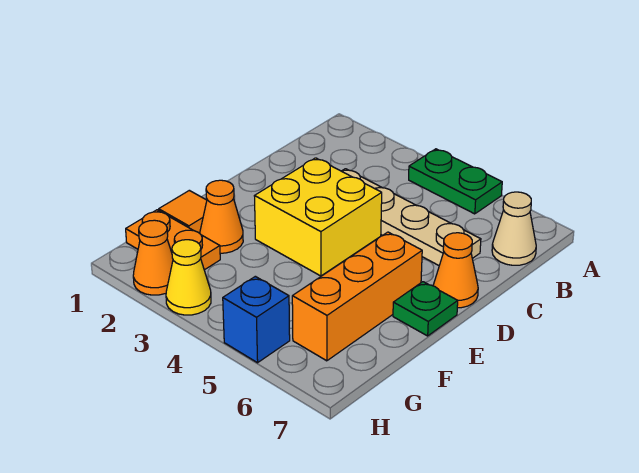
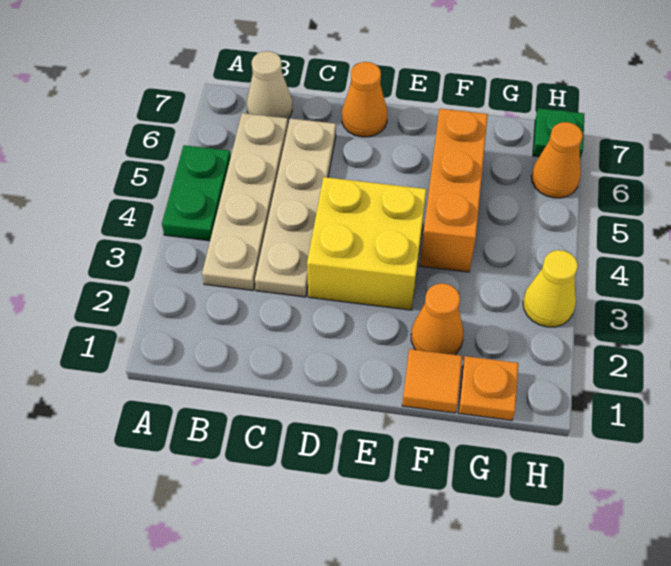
none -> tan 1x4 plate [202,113,288,290]
orange 1x3 brick [292,232,422,361] -> orange 1x3 brick turned to [420,109,488,272]
green 1x1 plate [393,282,458,336] -> green 1x1 plate moved to [533,108,584,159]
orange 1x2 plate [126,210,220,270] -> orange 1x1 plate [458,356,518,420]
orange 1x1 cone [133,220,173,295] -> orange 1x1 cone moved to [531,122,583,198]
blue 1x1 brick [223,276,290,363] -> none

